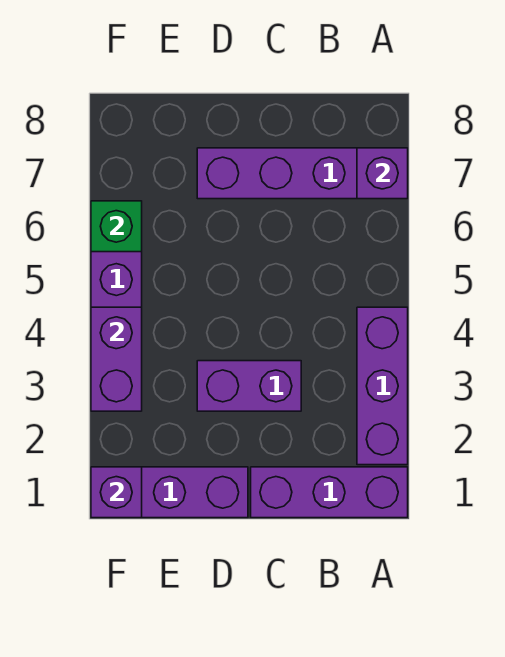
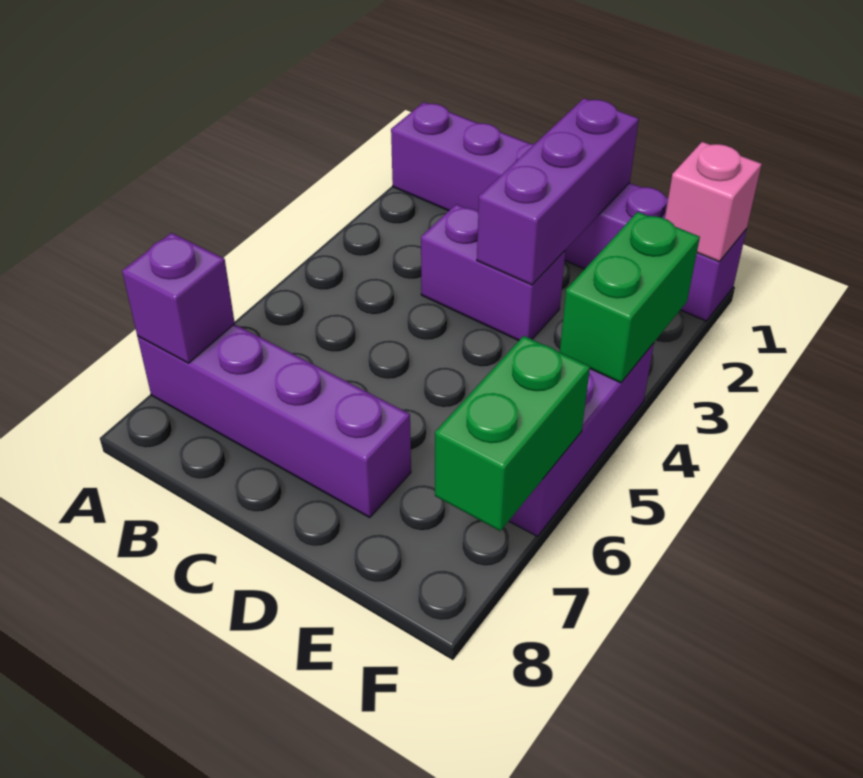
purple 1x3 brick [357,307,408,465] -> purple 1x3 brick moved to [477,98,639,285]
purple 1x1 brick [91,467,142,518] -> pink 1x1 brick [665,142,762,262]
purple 1x2 brick [91,307,142,411] -> green 1x2 brick [560,212,700,383]
green 1x1 brick [91,201,142,252] -> green 1x2 brick [435,336,590,531]

